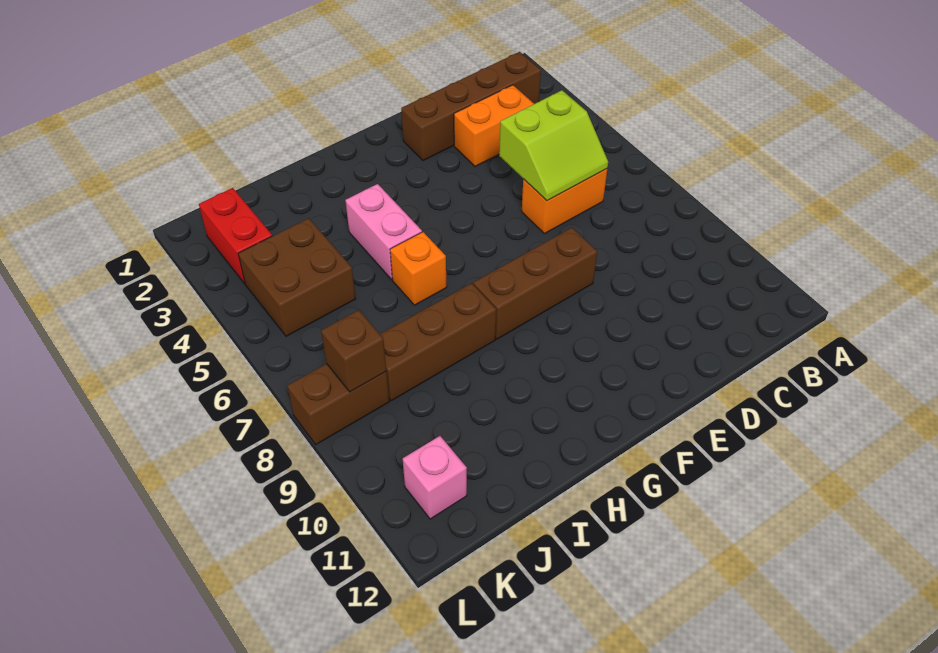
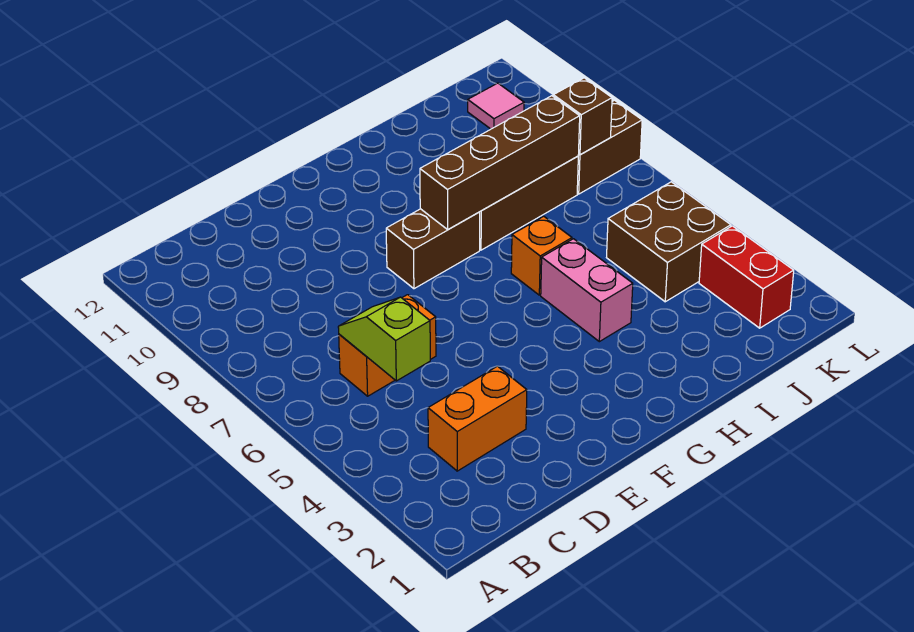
brown 1x4 brick [401,52,541,161] -> brown 1x4 brick moved to [420,96,580,229]
lime 2x2 slope [499,90,608,201] -> lime 1x2 slope [338,297,430,381]
brown 1x3 brick [473,228,597,339] -> brown 1x2 brick [386,209,480,289]
pink 1x1 brick [403,436,467,519] -> pink 1x1 tile [468,83,524,129]

